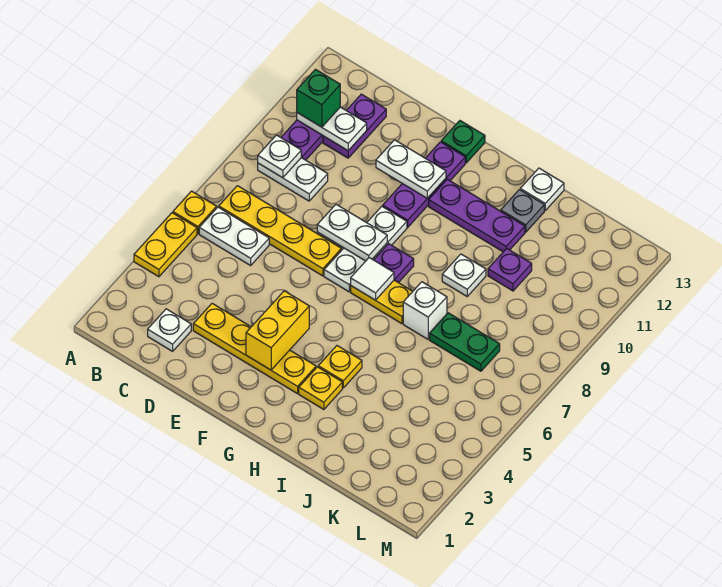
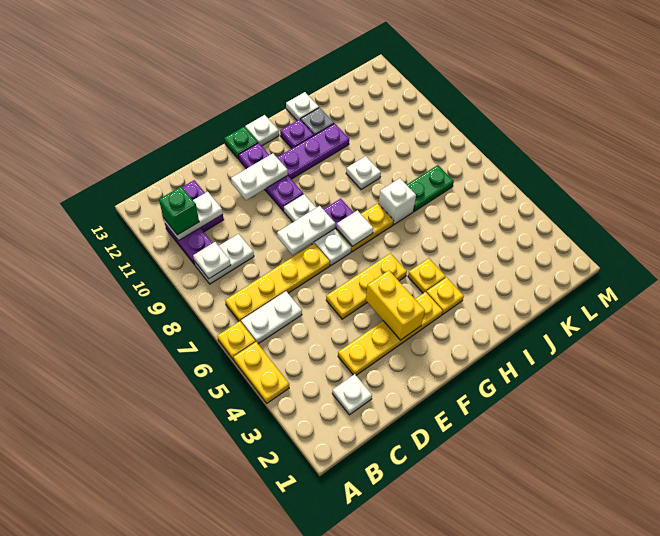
none -> yellow 1x3 plate [326,253,407,319]
none -> white 1x1 plate [245,115,279,146]
purple 1x1 plate [488,248,532,291] -> purple 1x1 plate moved to [280,119,314,148]

